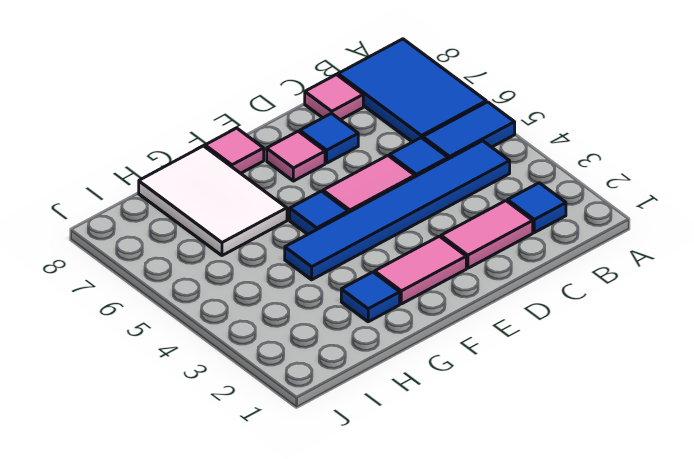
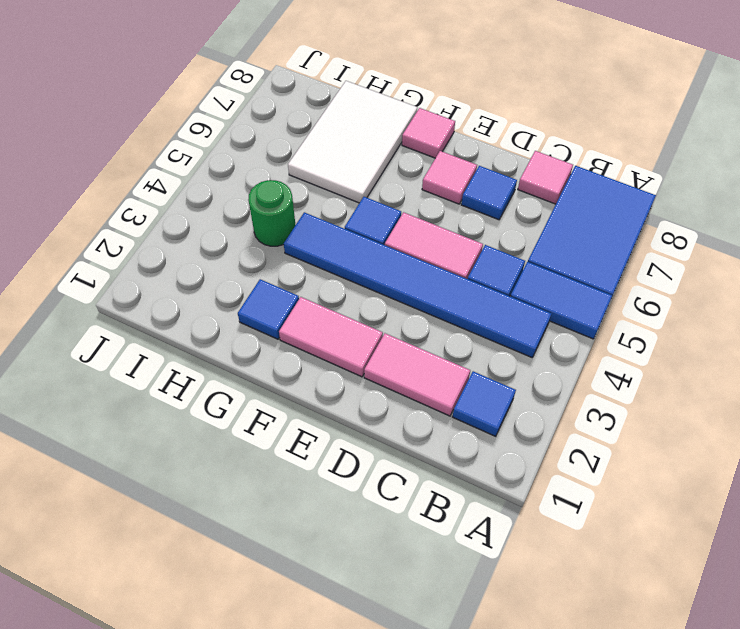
none -> green 1x1 round brick [248,180,295,246]

